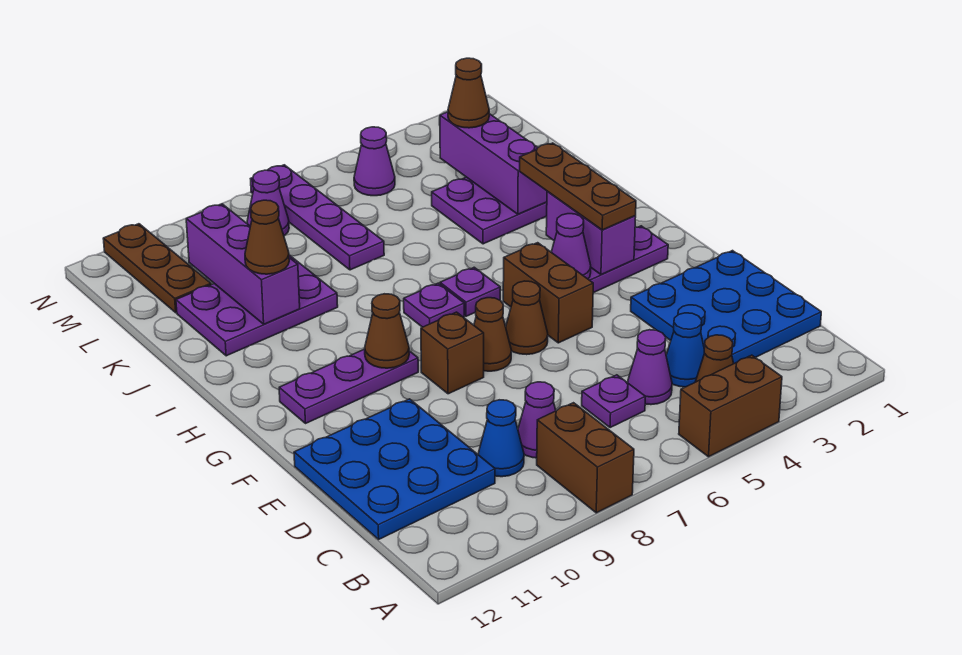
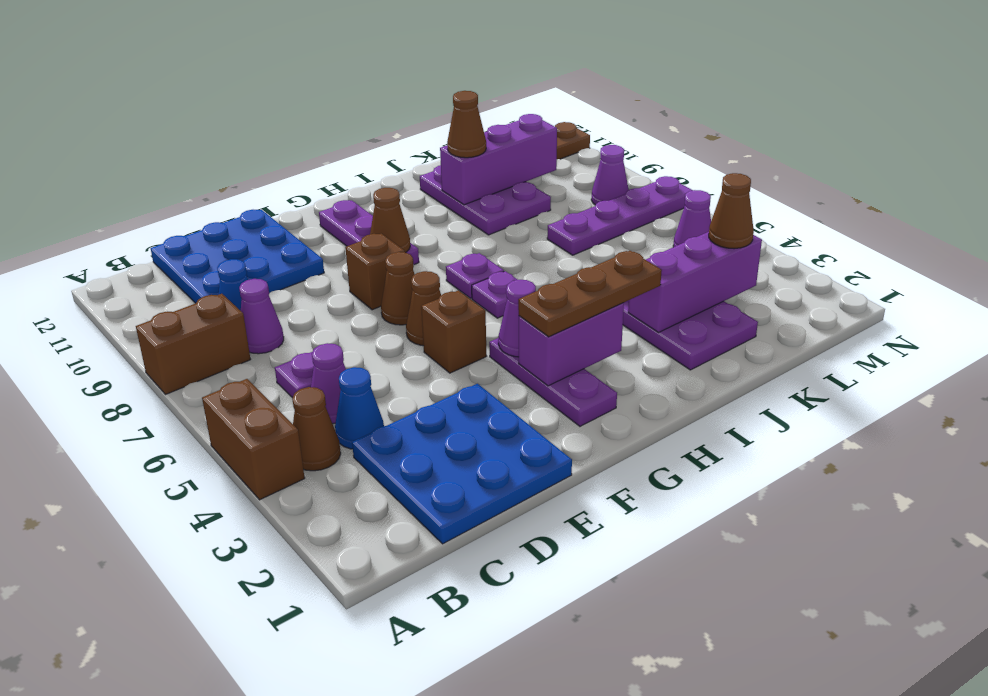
brown 1x2 brick [503,243,593,343] -> brown 1x1 brick [421,290,486,373]

